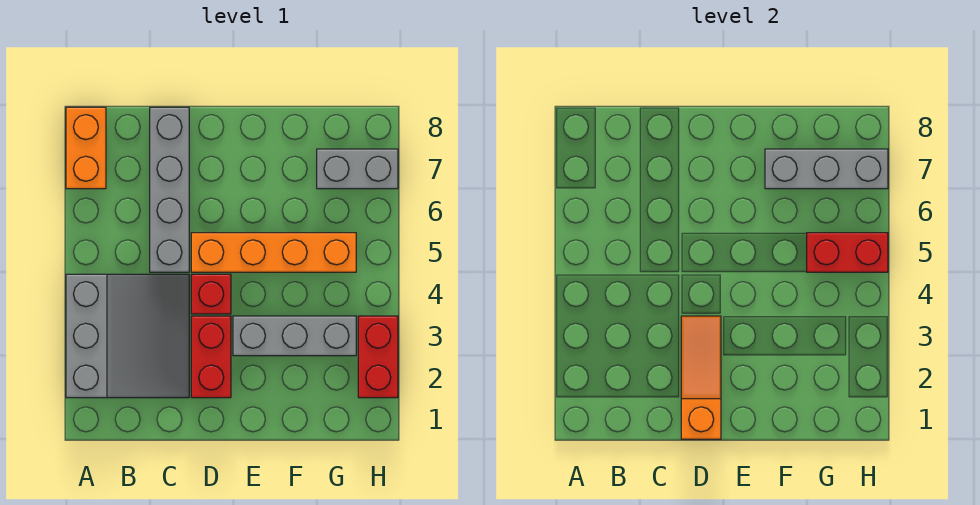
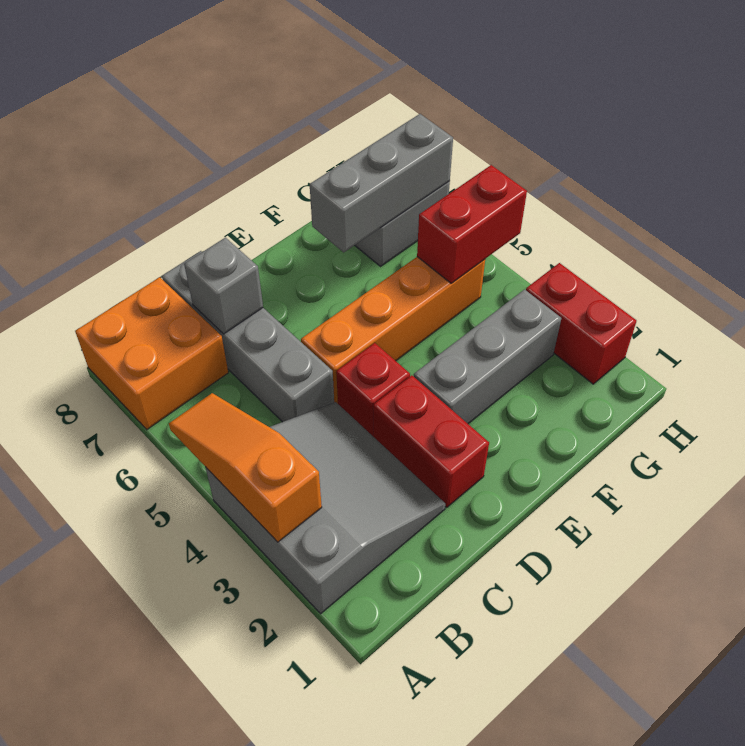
orange 1x2 brick [66,107,106,189] -> orange 2x2 brick [75,277,228,429]
none -> grey 1x1 brick [184,238,263,334]
orange 1x3 slope [681,316,721,439] -> orange 1x3 slope moved to [169,393,322,542]

